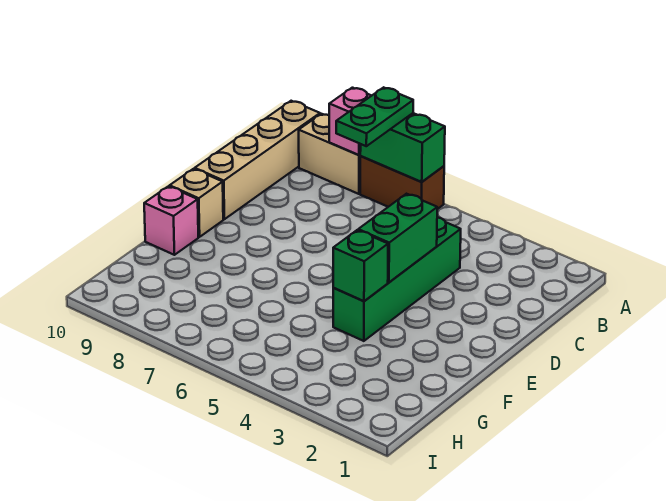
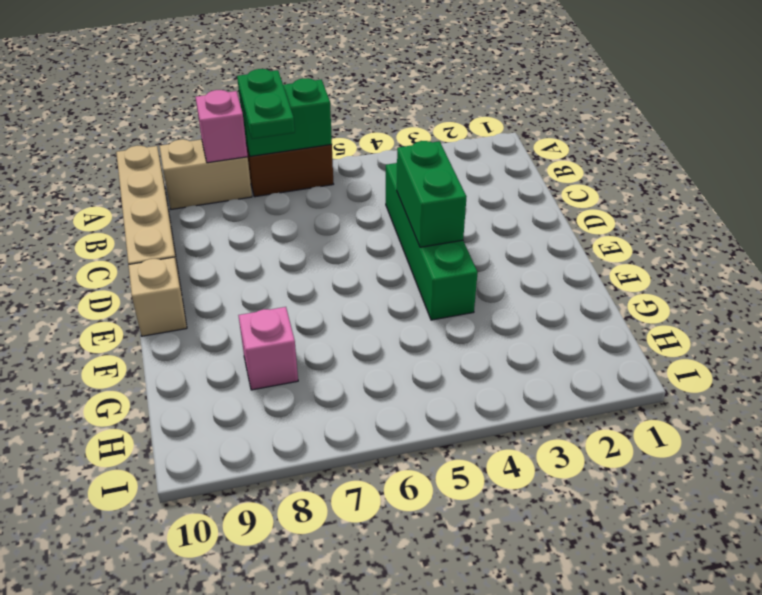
green 1x1 brick [333,230,388,301] -> none
pink 1x1 brick [144,186,198,255] -> pink 1x1 brick moved to [238,307,298,390]

